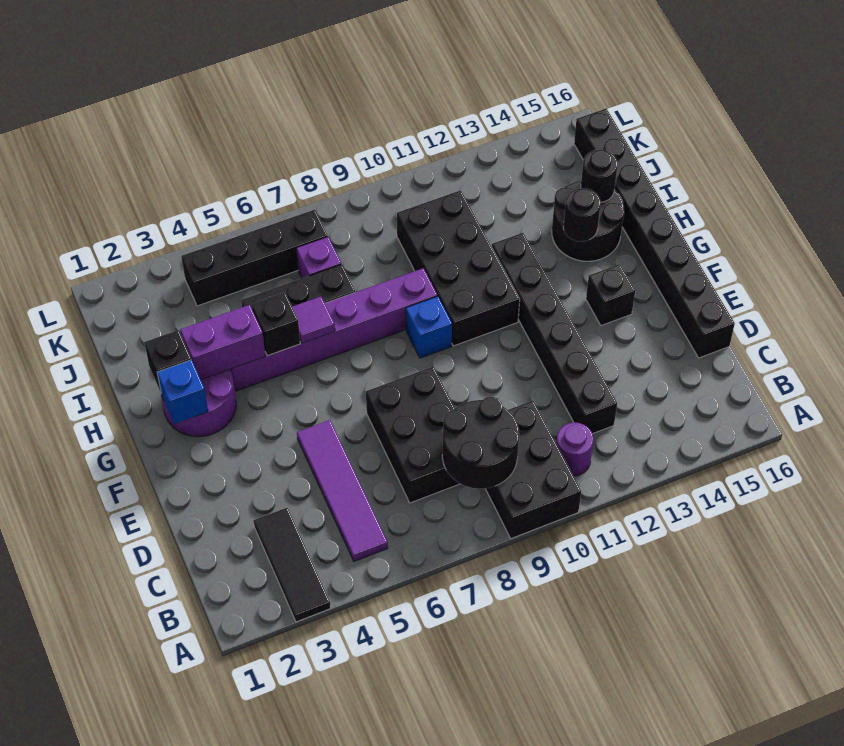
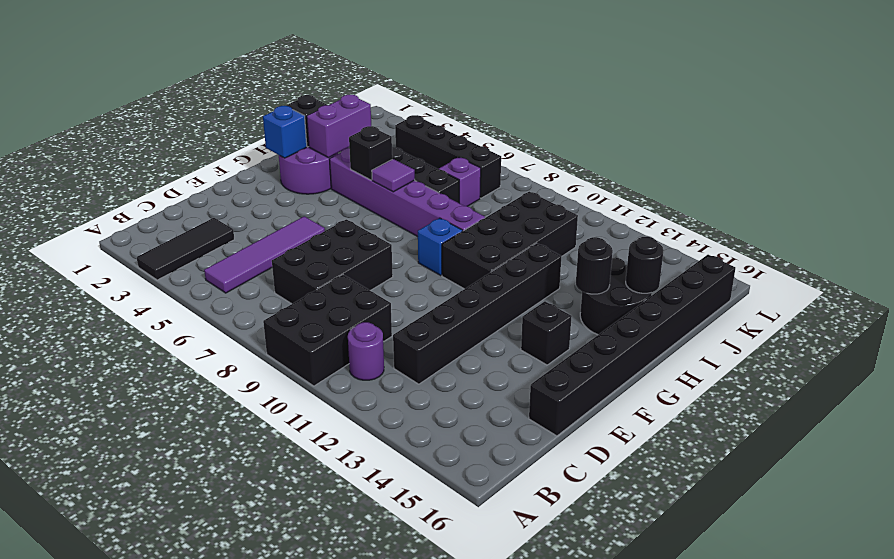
black 2x2 round brick [442,397,519,489] -> none
purple 1x2 brick [180,305,265,380] -> purple 1x2 brick turned to [307,95,371,158]

